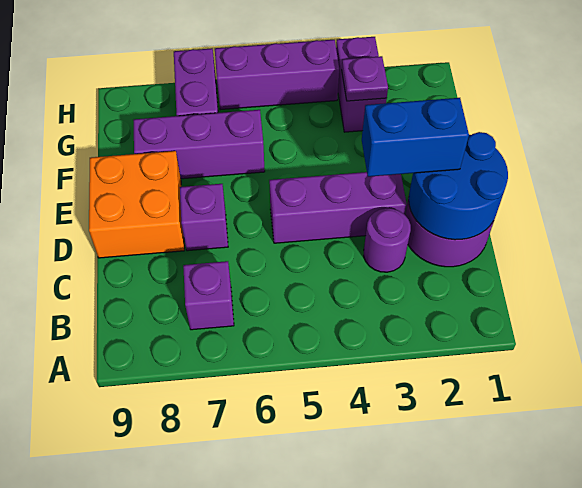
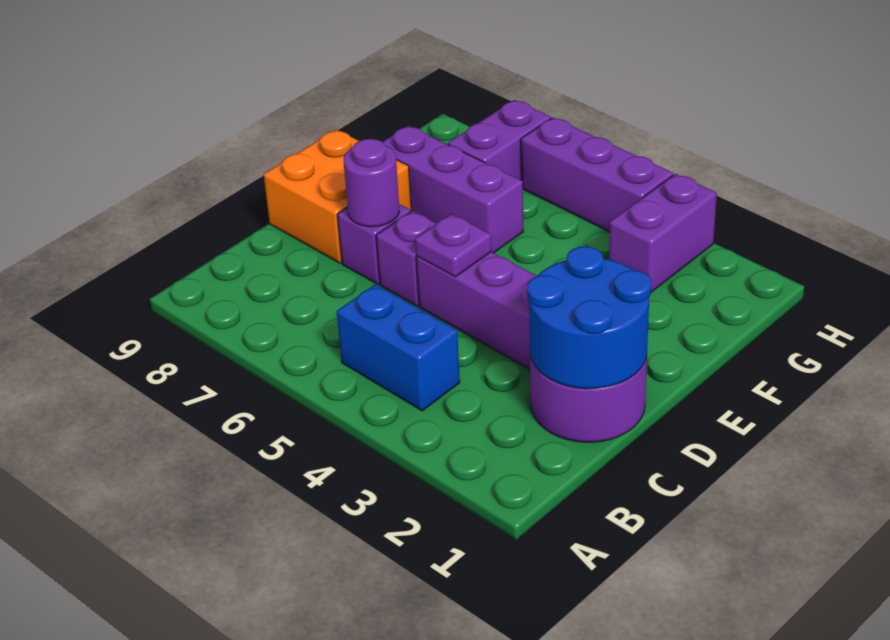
purple 1x1 brick [183,261,234,330] -> purple 1x1 brick moved to [376,211,437,307]
purple 1x1 round brick [364,208,411,272] -> purple 1x1 round brick moved to [344,139,399,227]
blue 1x2 brick [362,98,469,177] -> blue 1x2 brick moved to [337,285,460,411]
purple 1x1 plate [342,56,388,101] -> purple 1x1 plate moved to [415,214,492,277]

